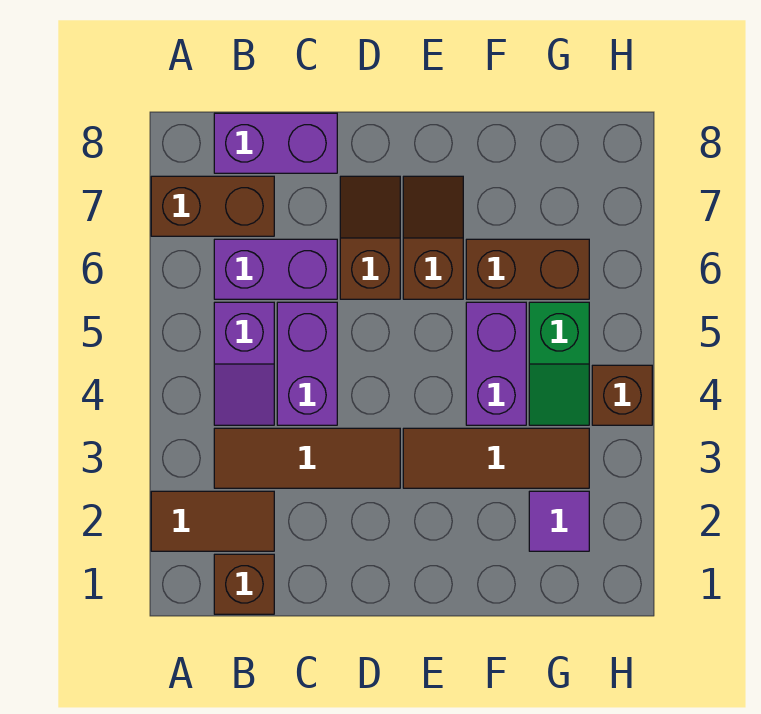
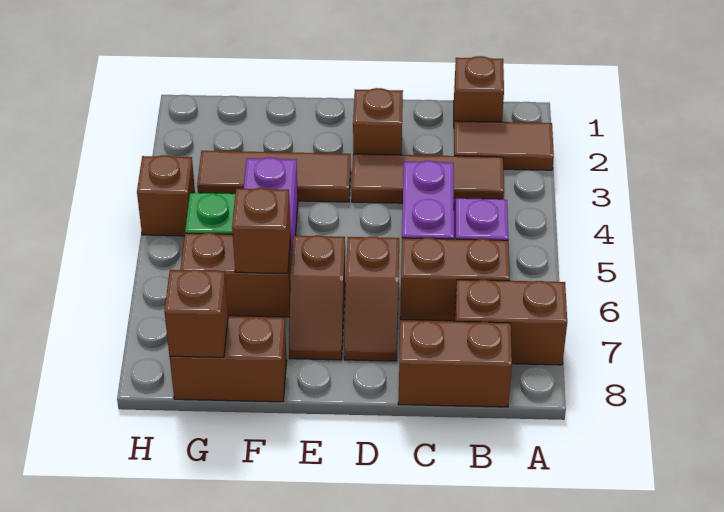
purple 1x2 brick [214,239,337,299] -> brown 1x2 brick [400,238,510,321]
purple 1x2 brick [214,113,337,173] -> brown 1x2 brick [398,320,512,407]
none -> brown 1x1 brick [353,88,403,155]
none -> brown 1x1 brick [232,188,291,273]
none -> brown 1x2 brick [170,317,287,402]
purple 1x1 tile [529,491,589,551] -> none
none -> brown 1x1 brick [164,270,228,357]

